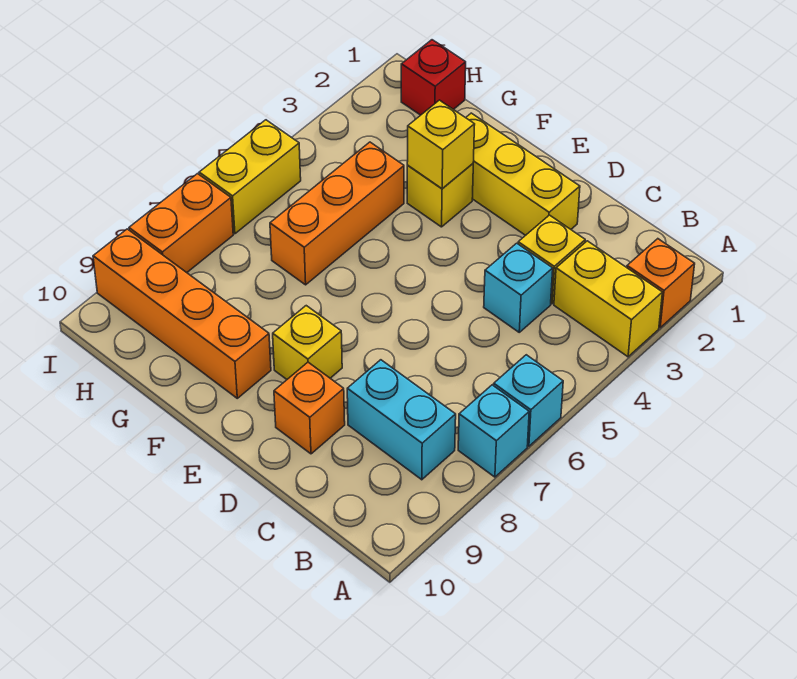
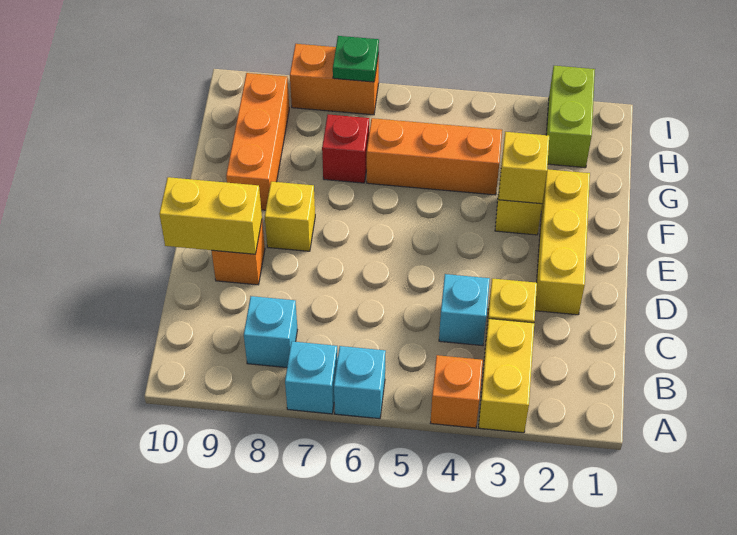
orange 1x1 brick [627,239,695,328] -> orange 1x1 brick moved to [431,355,483,428]
cyan 1x2 brick [347,360,456,480] -> cyan 1x1 brick [244,296,297,368]
orange 1x4 brick [93,229,271,398] -> orange 1x3 brick [226,73,289,210]
red 1x1 brick [401,40,466,115] -> red 1x1 brick moved to [322,114,369,183]
none -> lime 1x2 brick [546,66,595,168]
yellow 1x2 brick [199,120,301,234] -> yellow 1x2 brick moved to [159,177,262,254]
none -> green 1x1 plate [333,36,379,82]

